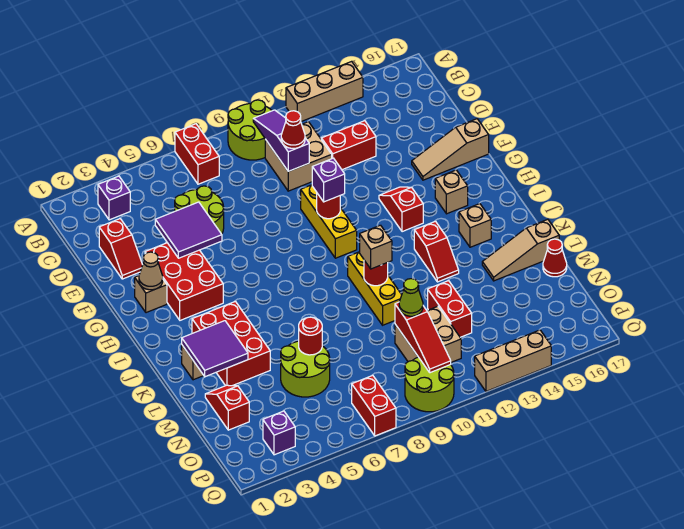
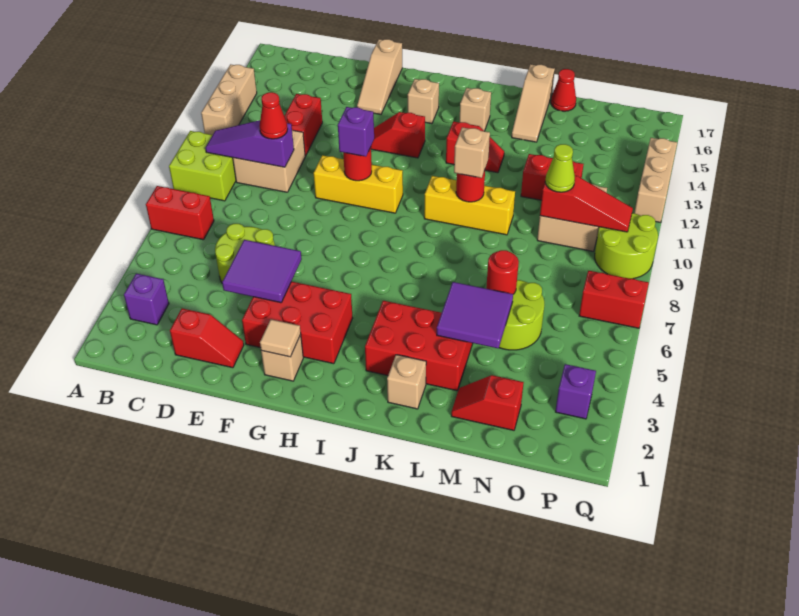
lime 2x2 round brick [228,100,272,160] -> lime 2x2 brick [169,131,236,201]
tan 1x1 cone [139,252,163,290] -> tan 1x1 tile [260,319,301,357]
purple 2x2 tile [182,321,248,377] -> purple 2x2 tile moved to [437,282,513,348]

